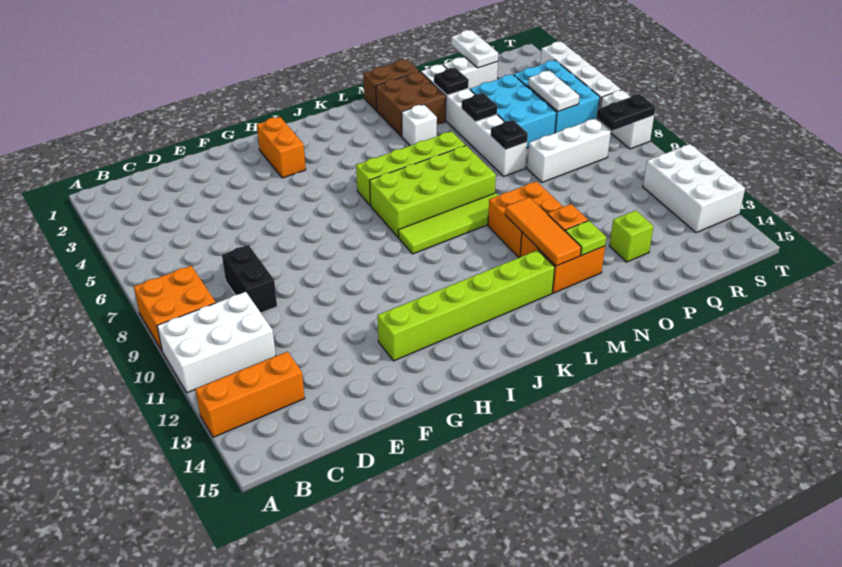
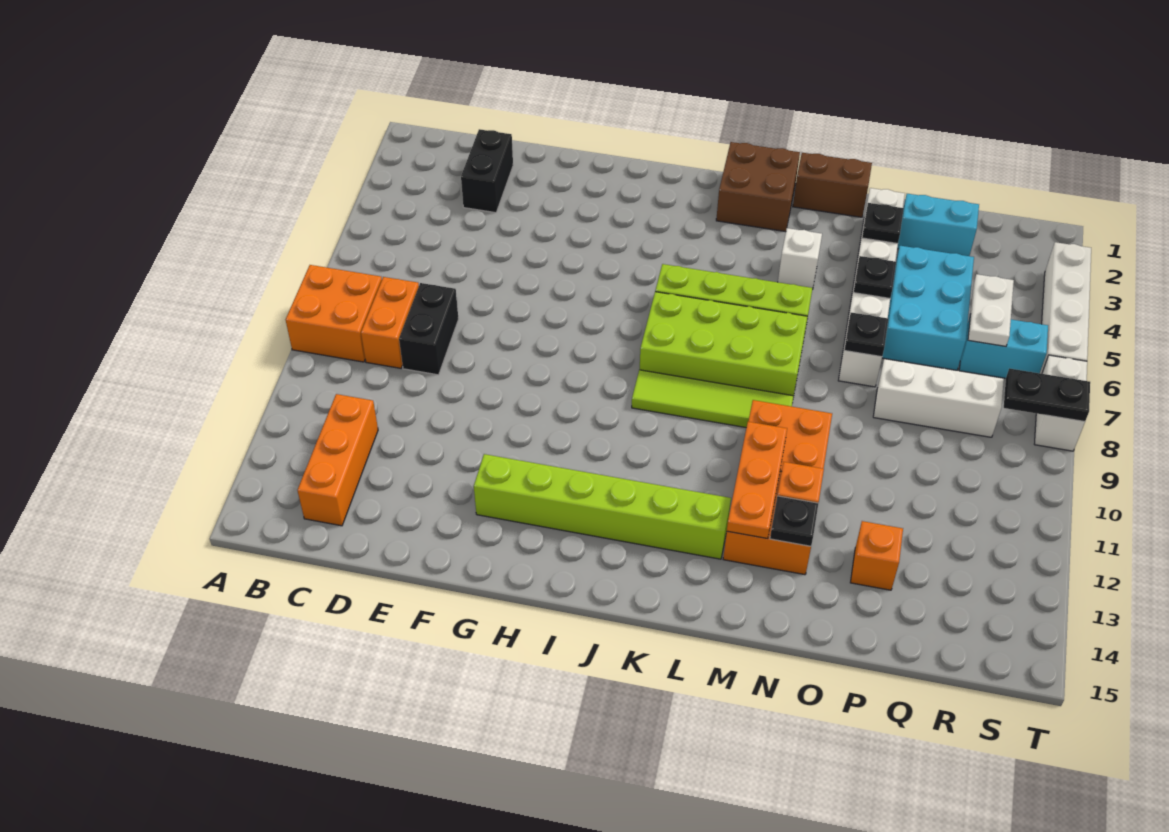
white 2x3 brick [157,292,276,393] -> none
orange 1x3 brick [195,352,305,437] -> orange 1x3 brick turned to [297,394,378,526]
none -> black 1x2 brick [461,129,513,213]
orange 1x2 brick [257,117,306,178] -> orange 1x2 brick moved to [361,277,419,368]
brown 2x2 brick [376,71,446,137] -> brown 2x2 brick moved to [716,142,800,232]
orange 1x3 tile [505,197,581,266] -> orange 1x3 plate [727,422,787,539]
lime 1x1 plate [565,221,606,255] -> black 1x1 plate [770,496,818,546]
white 1x2 brick [443,57,498,89] -> cyan 1x2 brick [897,194,979,256]
lime 1x1 brick [610,210,654,262] -> orange 1x1 brick [850,521,903,590]
white 1x2 plate [451,30,498,68] -> none
cyan 2x3 brick [514,60,600,133] -> cyan 1x2 brick [959,317,1048,378]
white 2x3 brick [643,144,745,233] -> none

